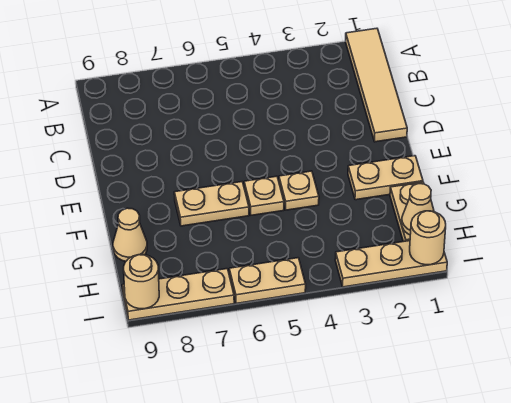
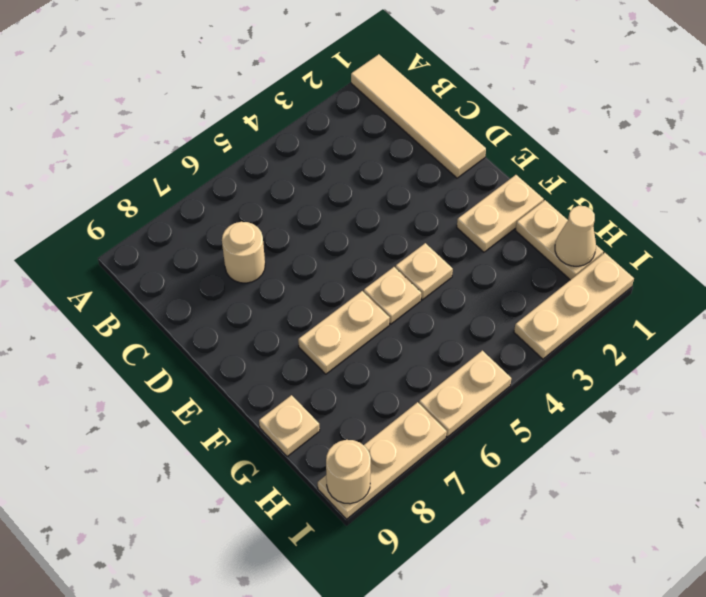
tan 1x1 cone [113,208,147,261] -> tan 1x1 plate [259,395,320,457]
tan 1x1 round brick [410,211,446,265] -> tan 1x1 round brick moved to [222,222,265,283]

